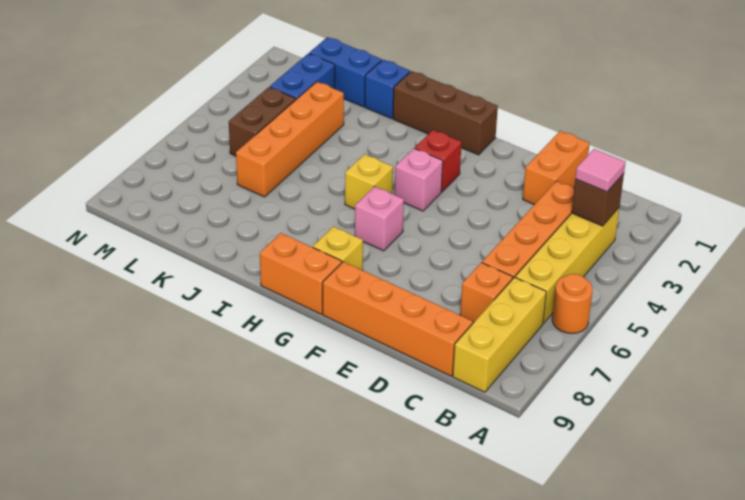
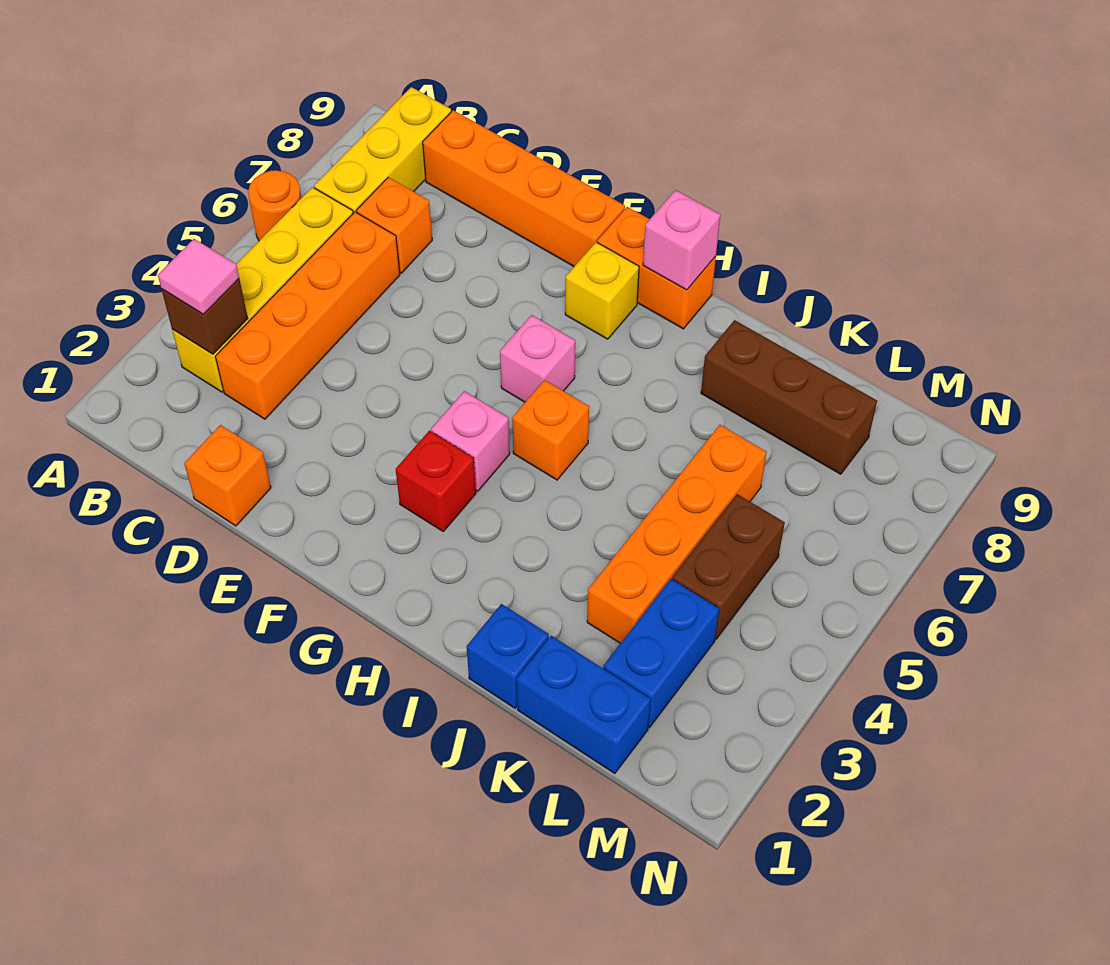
orange 1x2 brick [523,131,590,205] -> orange 1x1 brick [184,425,271,526]
brown 1x3 brick [393,71,498,155] -> brown 1x3 brick moved to [701,320,877,474]
yellow 1x1 brick [345,154,393,209] -> orange 1x1 brick [512,380,589,480]
none -> pink 1x1 brick [643,190,720,290]

